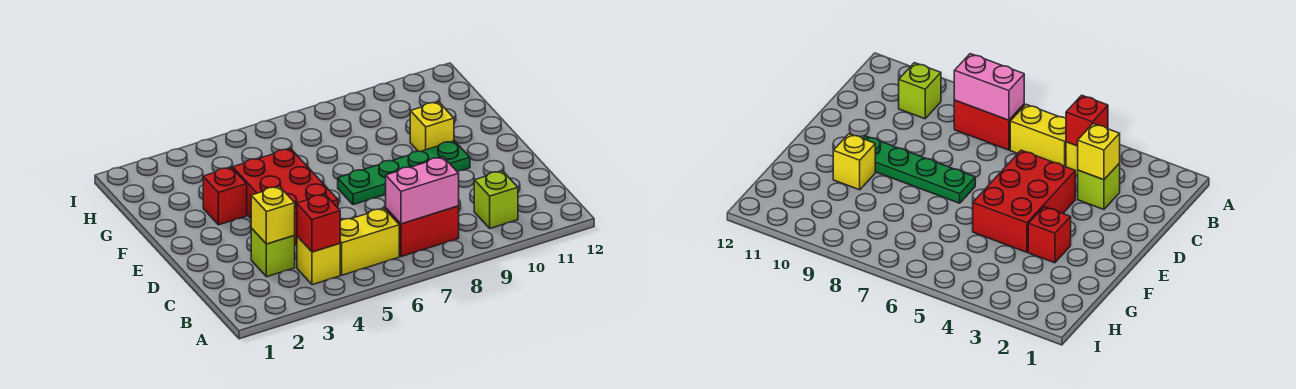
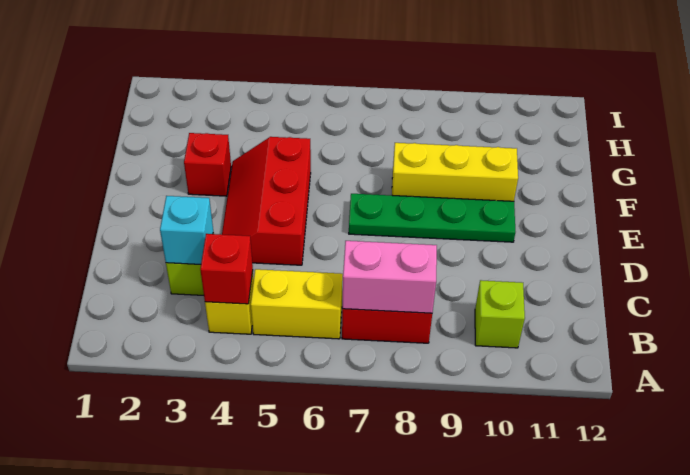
yellow 1x1 brick [251,186,295,244] -> cyan 1x1 brick [160,196,213,264]
red 2x3 brick [233,149,338,245] -> red 2x3 slope [222,137,311,265]
yellow 1x1 brick [410,102,454,151] -> yellow 1x3 brick [392,143,518,201]

